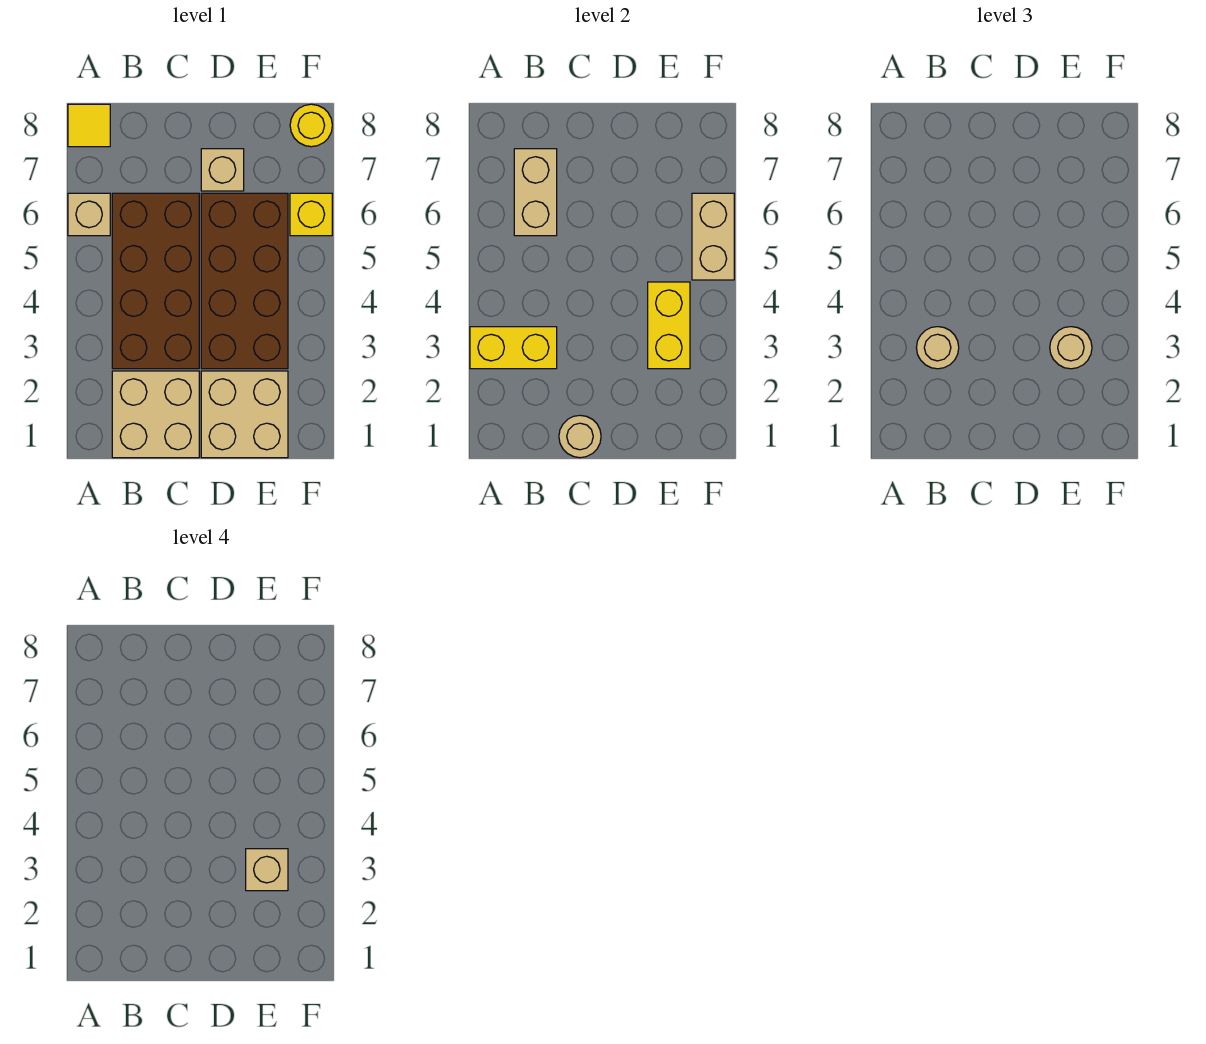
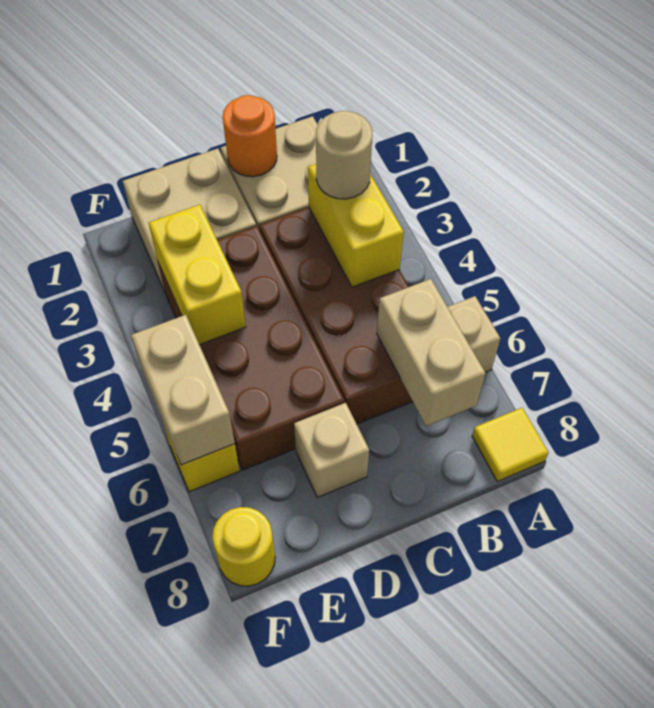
yellow 1x2 brick [470,327,557,369] -> yellow 1x2 brick turned to [308,164,404,287]
tan 1x1 round brick [559,415,601,458] -> orange 1x1 round brick [223,95,277,177]
tan 1x1 round brick [1050,327,1092,369] -> none
tan 1x1 brick [246,849,288,891] -> none

